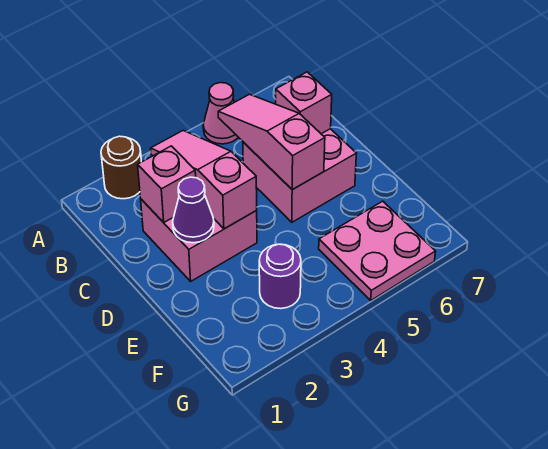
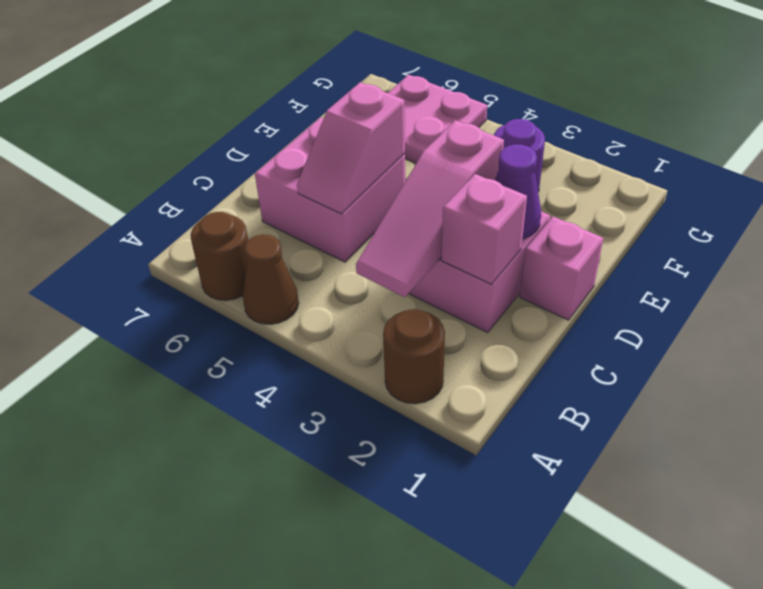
pink 1x1 cone [203,83,238,144] -> brown 1x1 cone [243,234,299,324]
none -> brown 1x1 round brick [191,212,248,300]
pink 1x3 slope [218,94,325,190] -> pink 1x2 slope [297,82,405,214]
pink 1x1 brick [276,72,332,134] -> pink 1x1 brick moved to [520,217,603,320]

